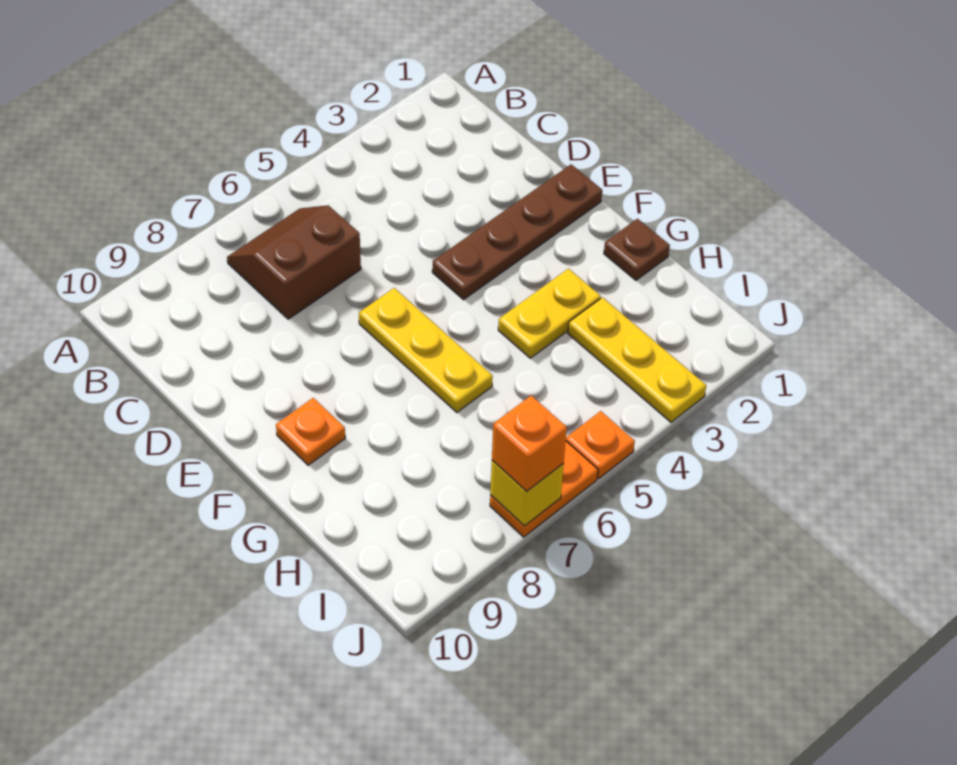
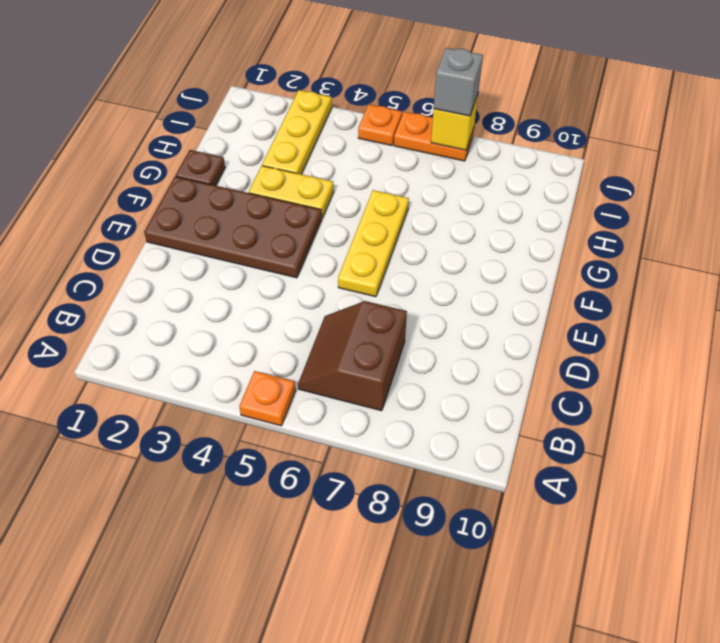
brown 2x2 slope [227,205,361,319] -> brown 2x2 slope turned to [298,301,407,411]
brown 1x4 plate [432,165,602,300] -> brown 2x4 plate [144,177,322,278]
orange 1x1 plate [276,398,345,465] -> orange 1x1 plate moved to [239,371,296,426]
orange 1x1 brick [492,396,567,491] -> grey 1x1 brick [434,48,483,116]

